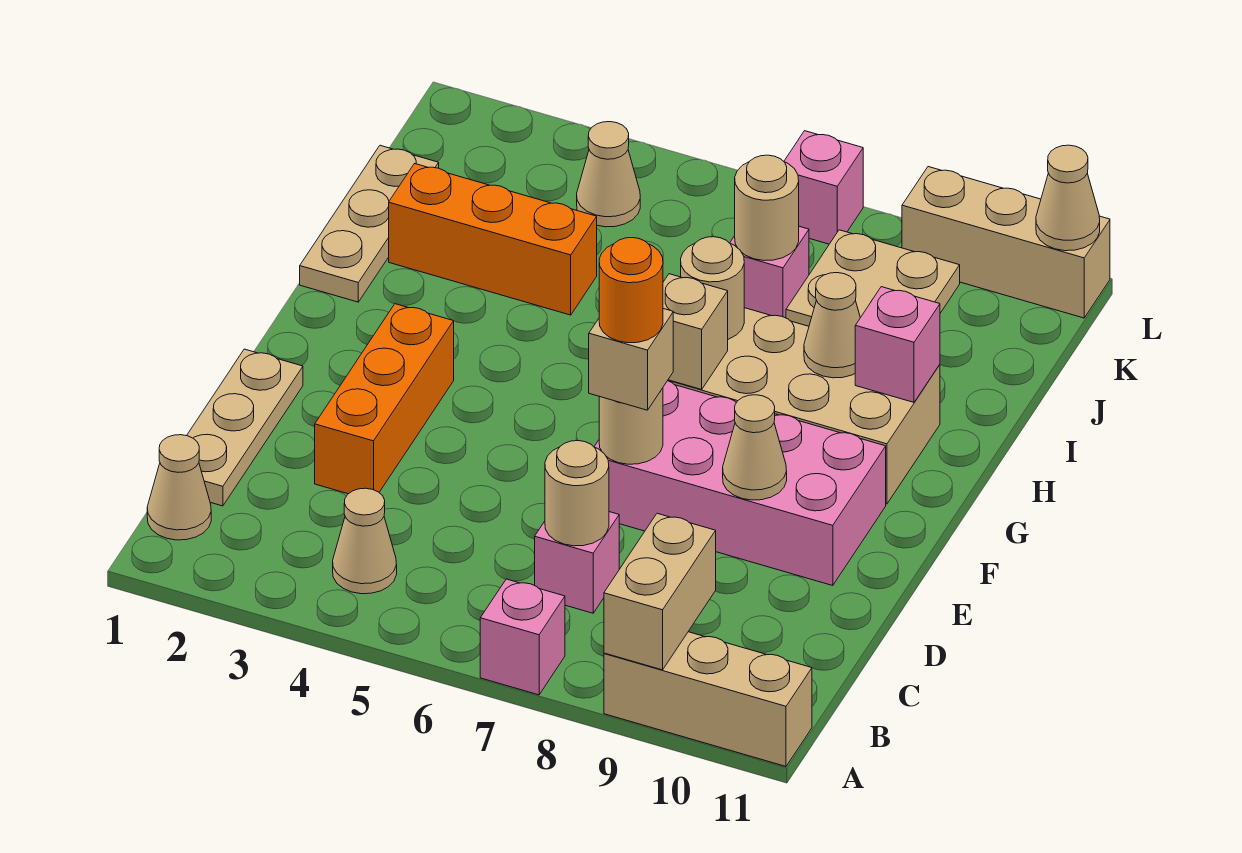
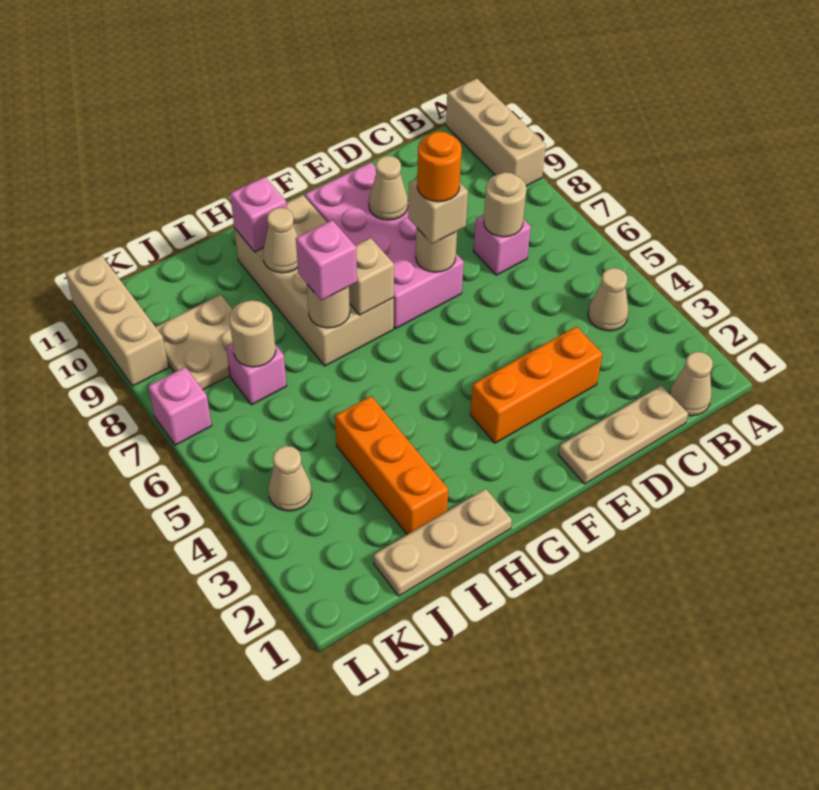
pink 1x1 brick [480,579,565,695] -> pink 1x1 brick moved to [296,220,357,301]
tan 1x2 brick [604,513,716,670] -> none
tan 1x1 cone [1036,145,1100,251] -> none

